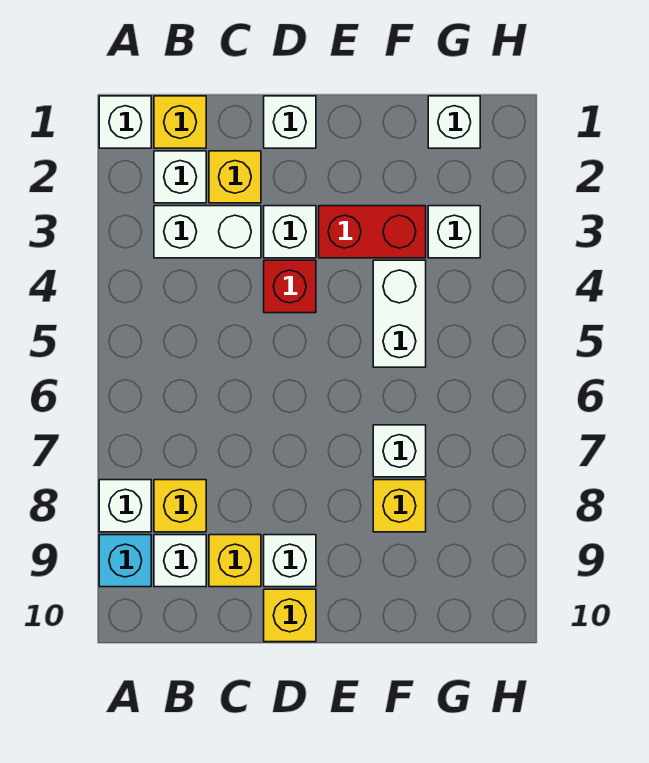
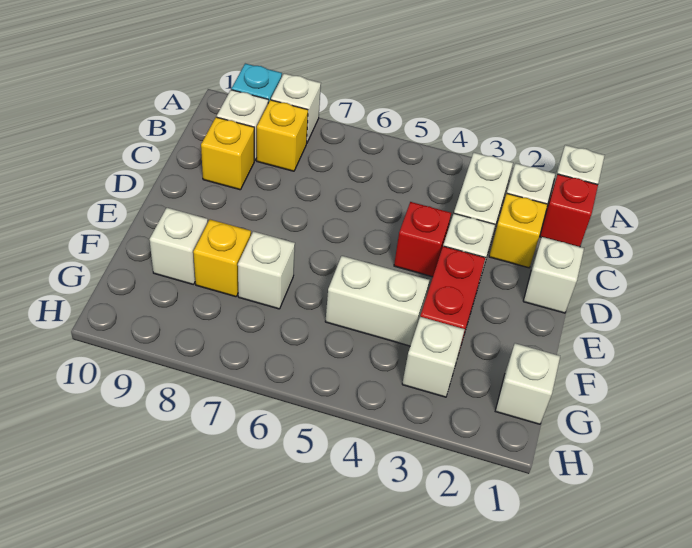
yellow 1x1 brick [154,96,206,148] -> red 1x1 brick [540,174,598,247]
white 1x1 brick [264,535,316,587] -> white 1x1 brick moved to [149,208,208,285]
yellow 1x1 brick [264,589,316,642] -> none

